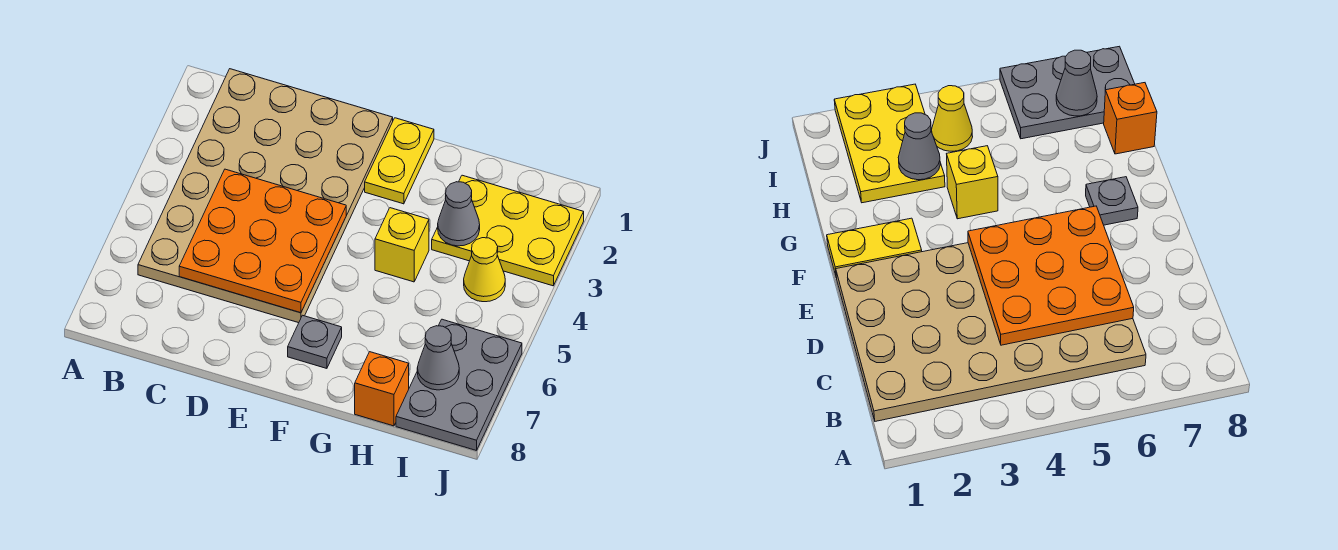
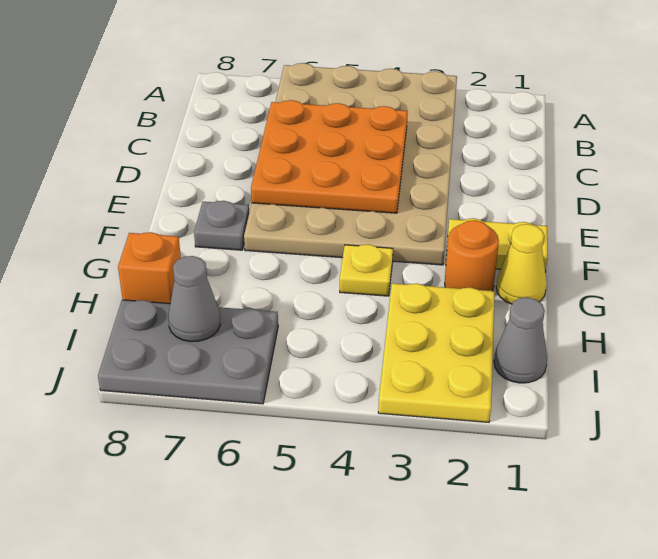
tan 4x6 plate [138,69,393,323] -> tan 4x6 plate turned to [244,63,457,265]
none -> orange 1x1 round brick [445,220,499,291]
yellow 1x1 brick [375,208,429,282] -> yellow 1x1 plate [340,244,393,296]
grey 1x1 cone [438,182,480,246] -> grey 1x1 cone moved to [494,297,547,383]
yellow 1x1 cone [464,238,505,302] -> yellow 1x1 cone moved to [496,224,547,304]

